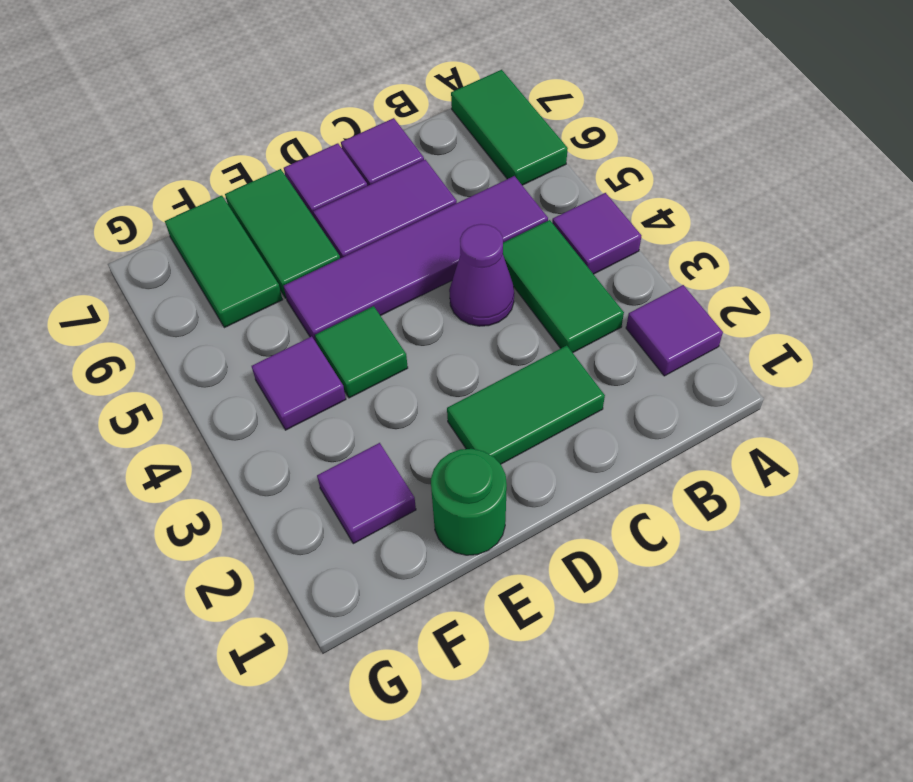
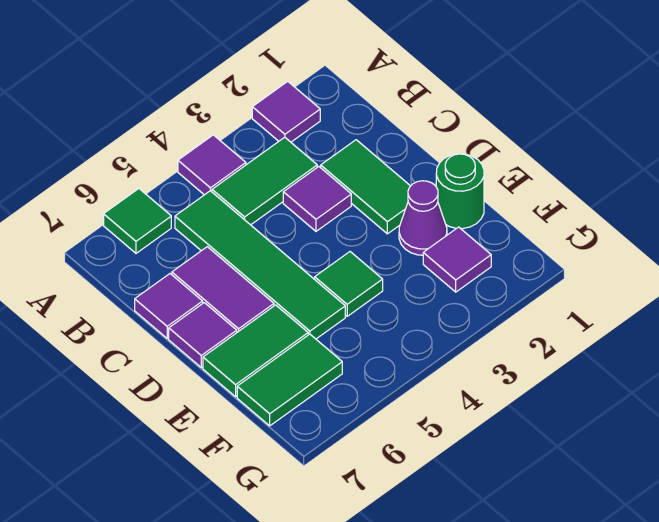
green 1x2 tile [451,70,568,185] -> green 1x1 tile [104,189,171,253]
purple 1x4 tile [284,176,548,343] -> green 1x4 tile [175,191,345,339]
purple 1x1 cone [449,224,514,326] -> purple 1x1 cone moved to [399,181,447,255]
purple 1x1 tile [252,336,346,430] -> purple 1x1 tile moved to [283,167,351,231]

